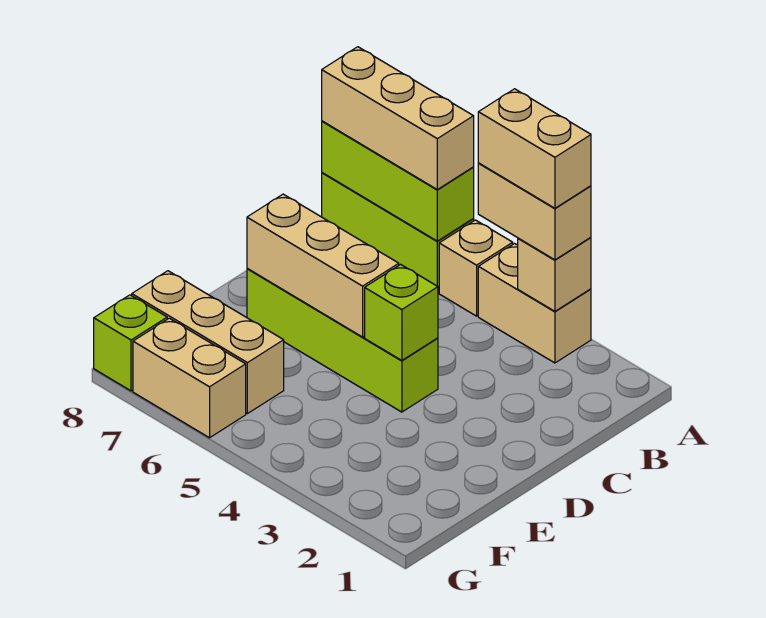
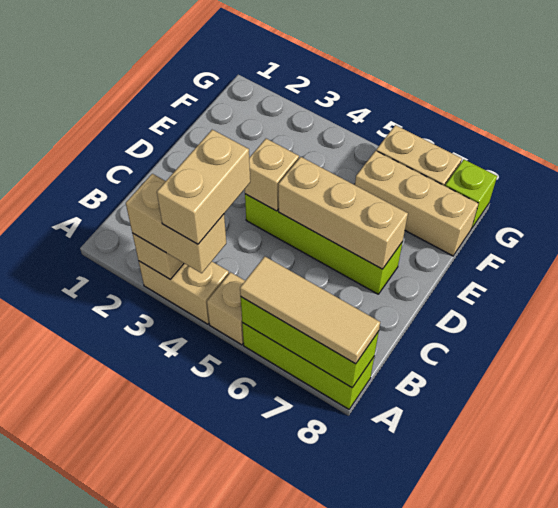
tan 1x2 brick [478,89,591,208] -> tan 1x2 brick turned to [157,130,250,244]
tan 1x3 brick [322,47,474,189] -> tan 1x3 tile [240,257,380,364]
lime 1x1 brick [365,264,438,361] -> tan 1x1 brick [245,139,299,211]

